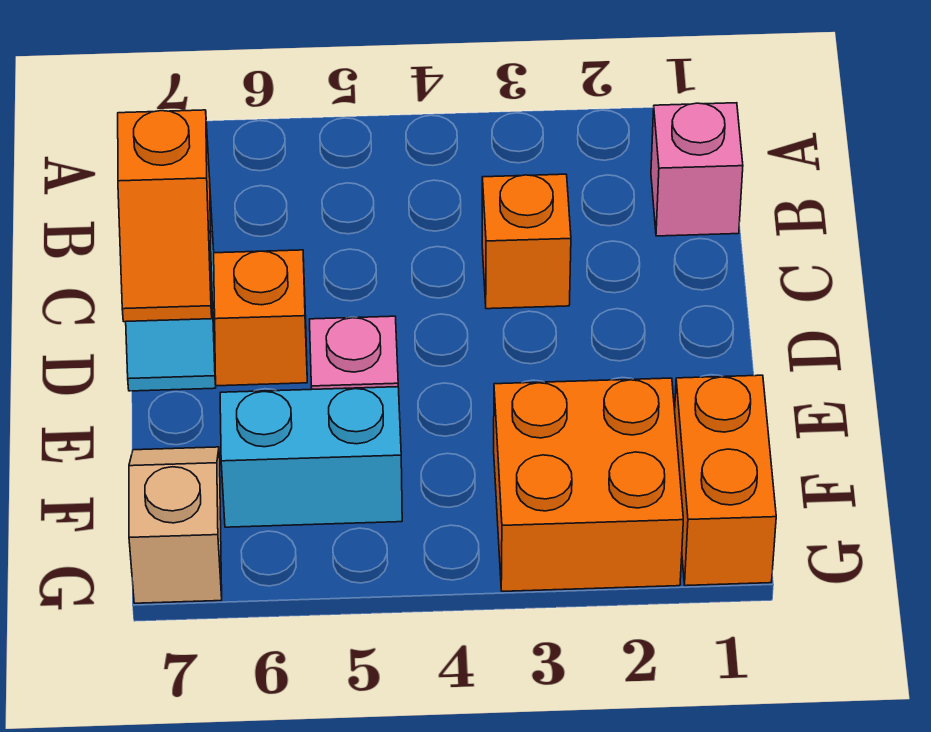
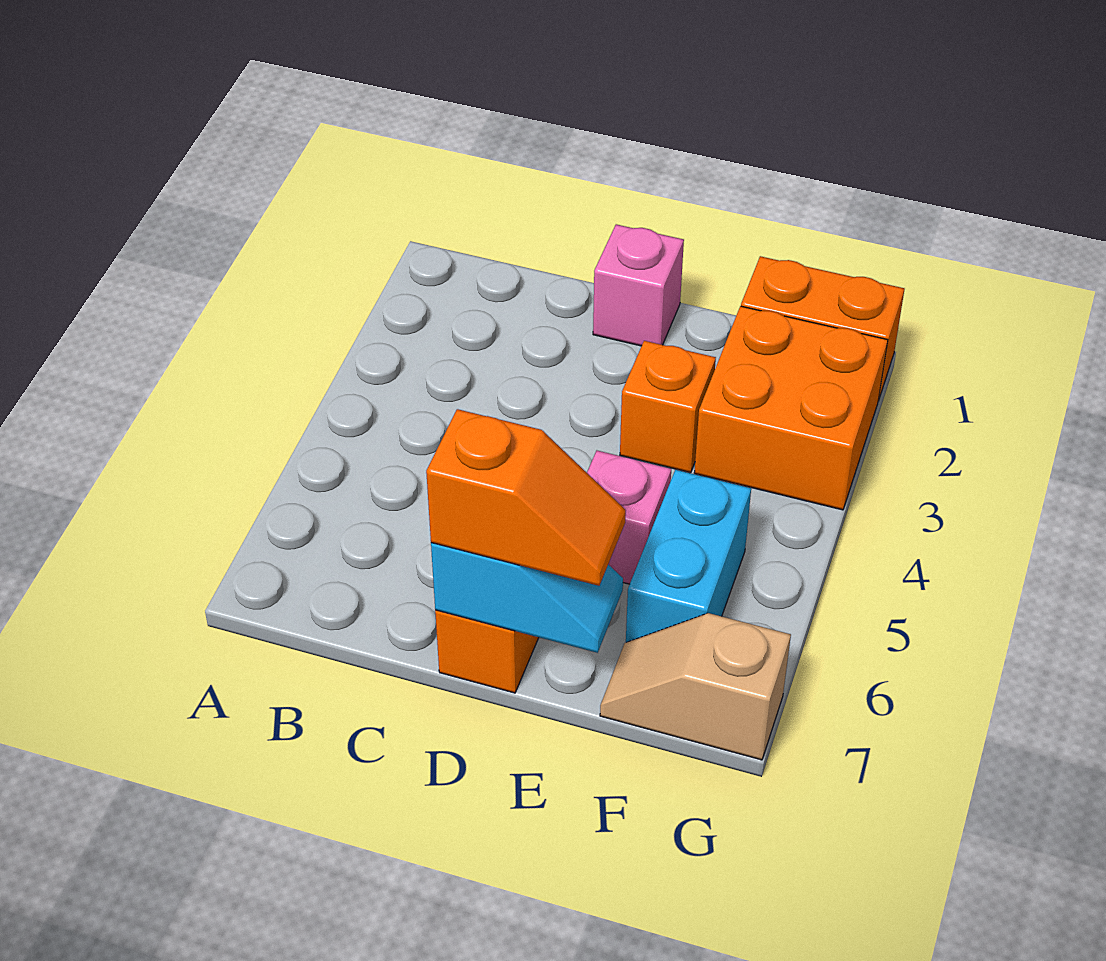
pink 1x1 brick [651,103,743,236] -> pink 1x1 brick moved to [593,224,684,346]
orange 1x1 brick [482,174,571,309] -> orange 1x1 brick moved to [620,341,716,473]

